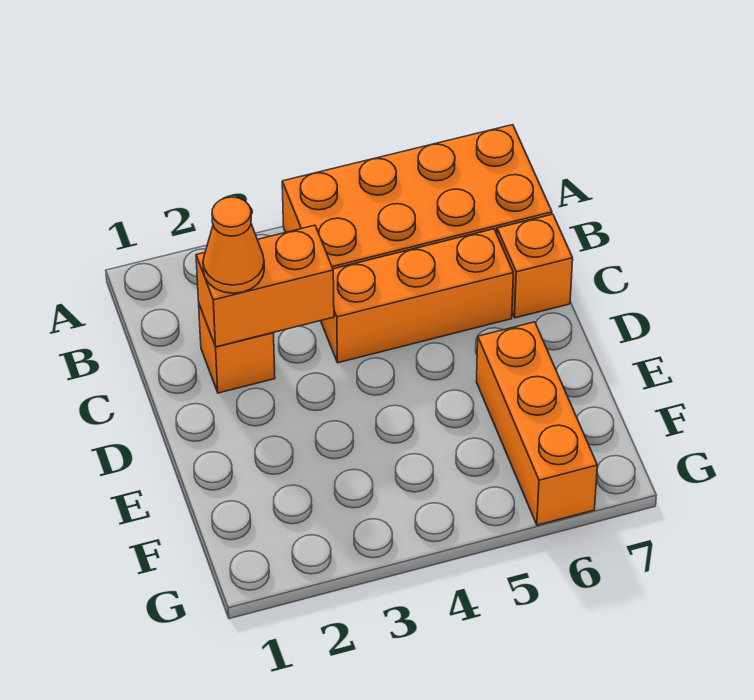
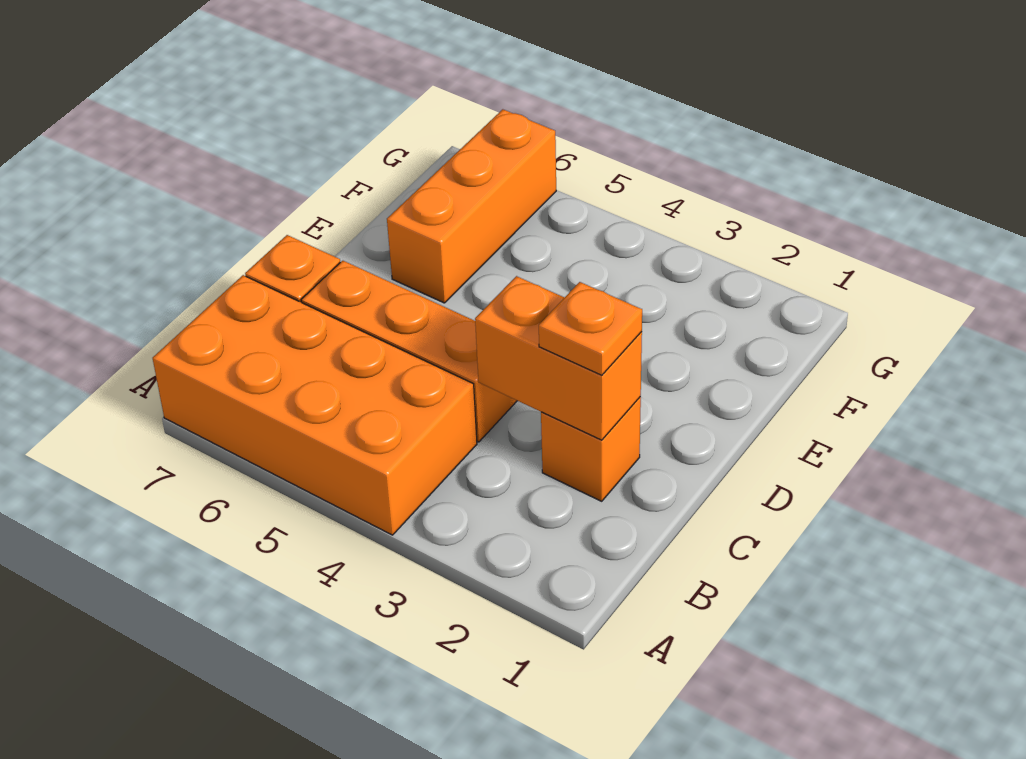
orange 1x1 cone [203,197,264,293] -> orange 1x1 plate [539,282,642,375]

